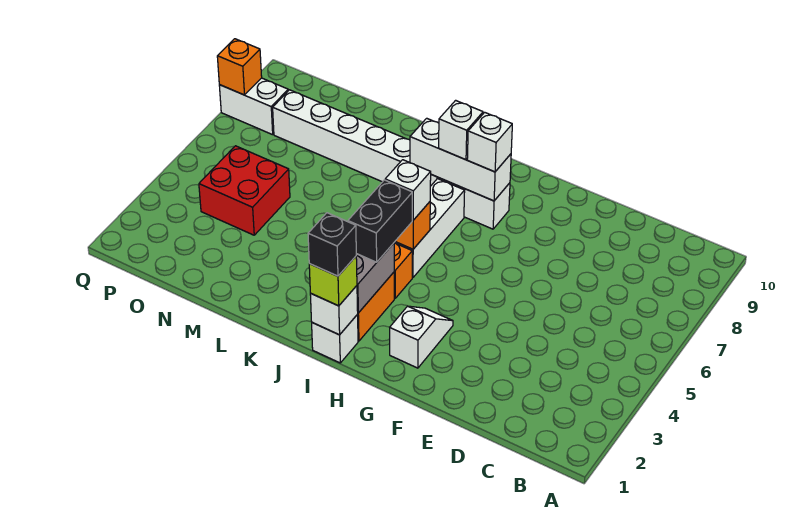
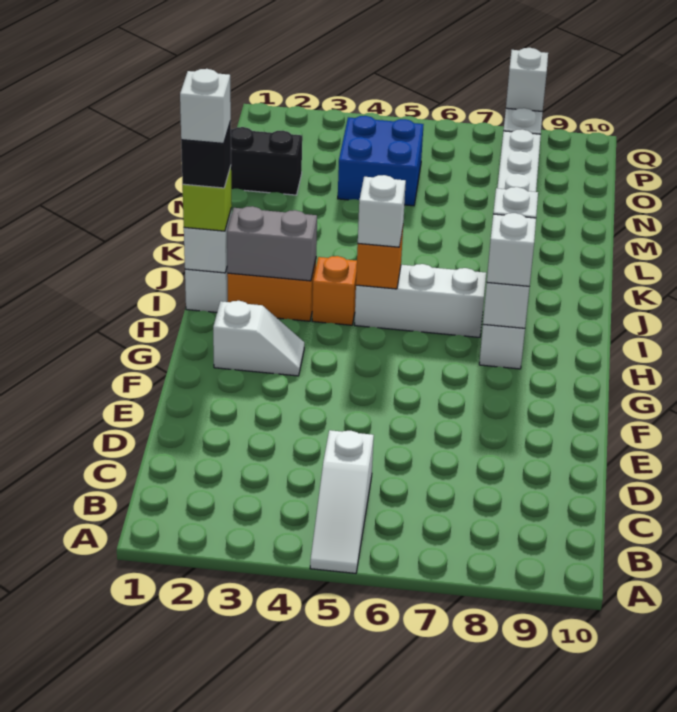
none -> white 1x3 slope [310,430,374,573]
none -> white 1x1 brick [180,69,231,143]
black 1x2 brick [348,180,412,262] -> black 1x2 brick moved to [231,127,302,195]
red 2x2 brick [199,146,290,235] -> blue 2x2 brick [338,116,424,206]
orange 1x1 brick [217,39,262,95] -> white 1x1 brick [506,48,548,112]

